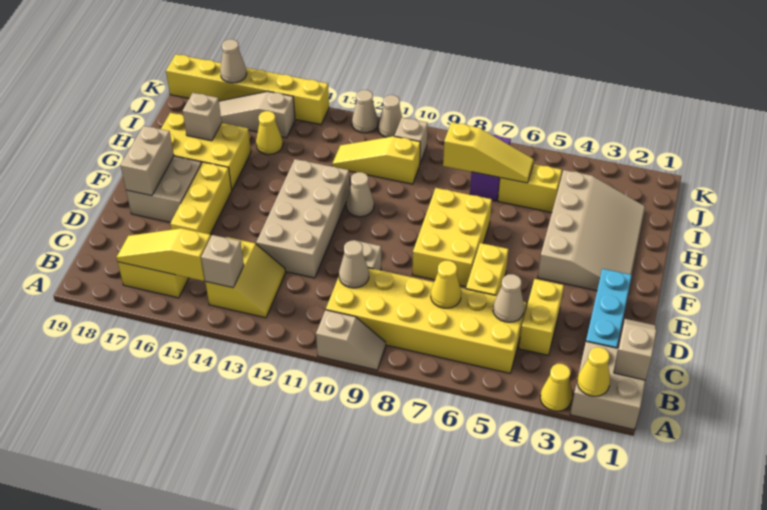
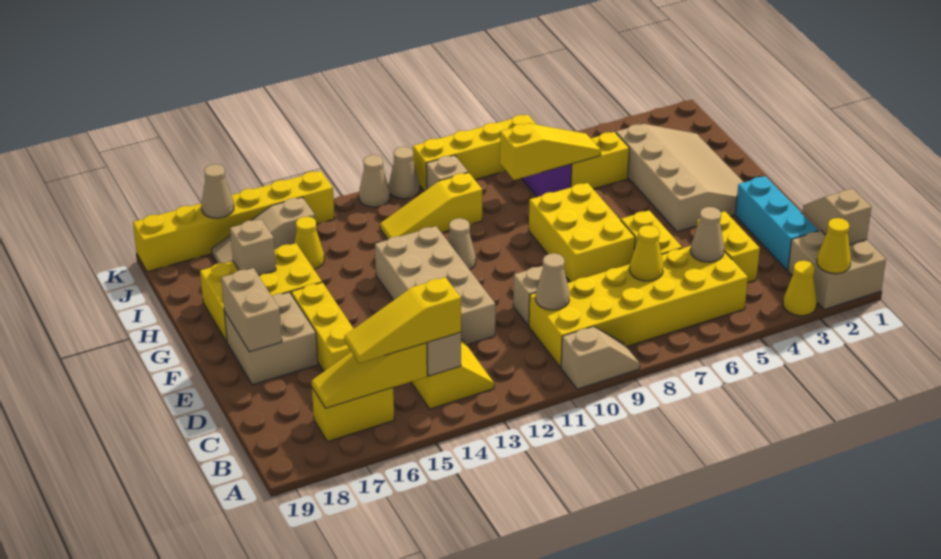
none -> yellow 1x3 slope [345,277,461,363]
none -> yellow 1x4 brick [413,115,537,191]

